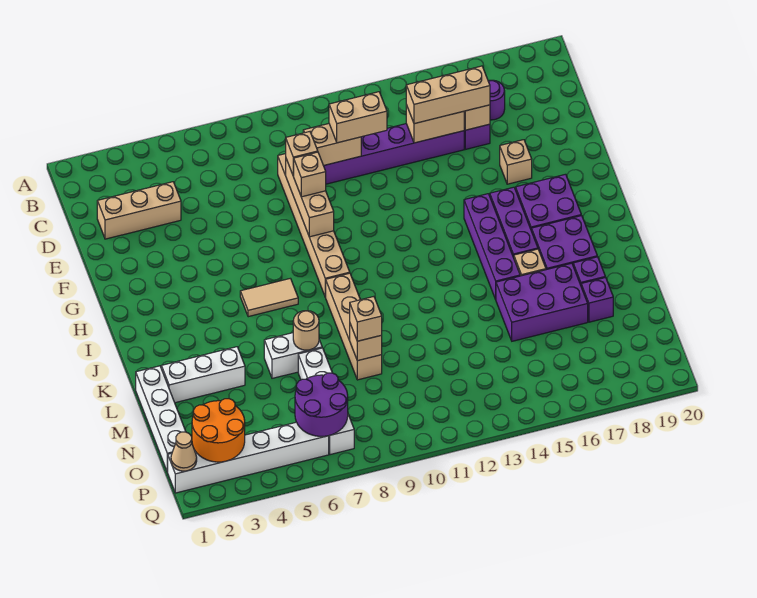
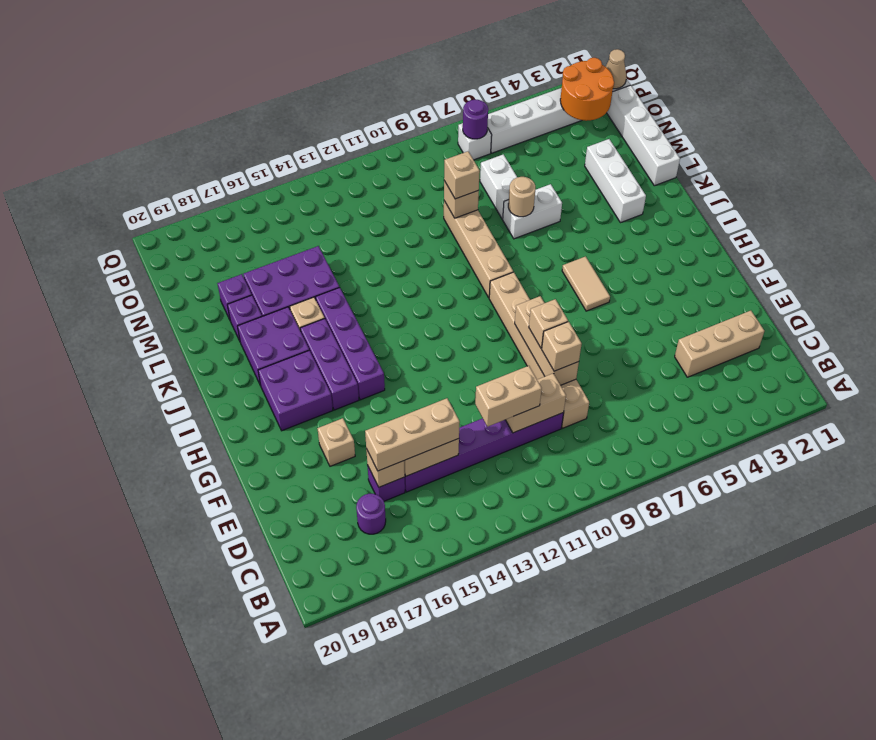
tan 1x2 tile [240,278,298,317] -> tan 1x2 tile turned to [562,256,610,311]
white 1x3 brick [161,347,245,403] -> white 1x3 brick turned to [585,139,646,223]
purple 2x2 round brick [295,373,348,436] -> purple 1x1 round brick [463,100,488,139]

